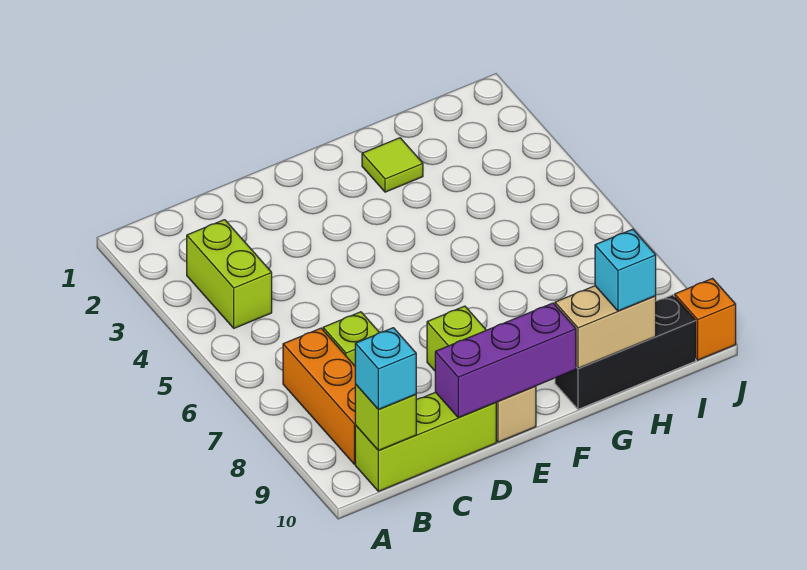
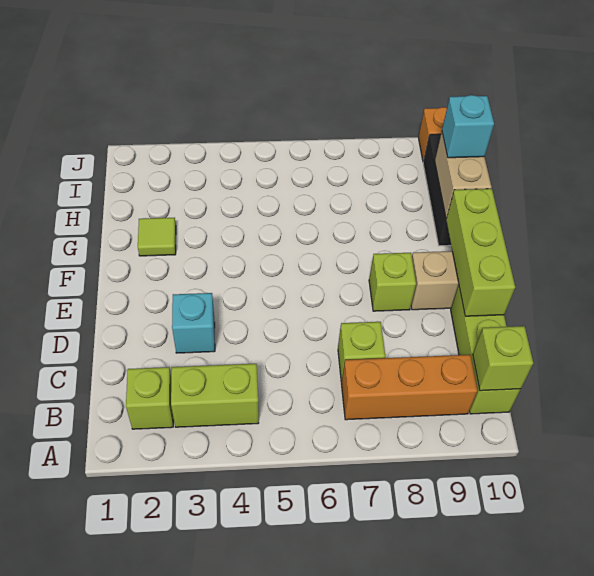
none -> lime 1x1 brick [126,367,173,429]
cyan 1x1 brick [355,328,416,409] -> cyan 1x1 brick moved to [172,293,215,353]
purple 1x3 brick [435,303,576,418] -> lime 1x3 brick [446,189,515,316]

